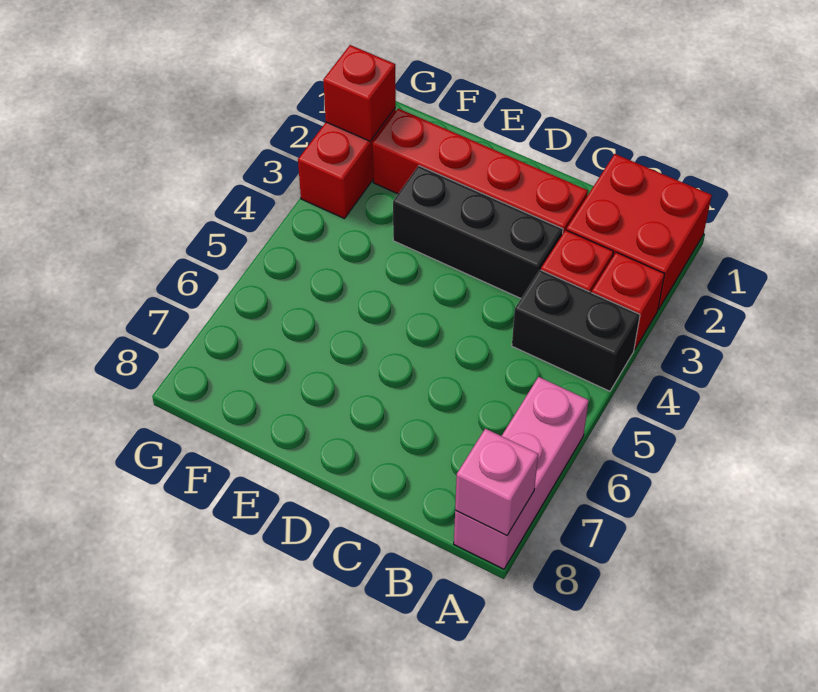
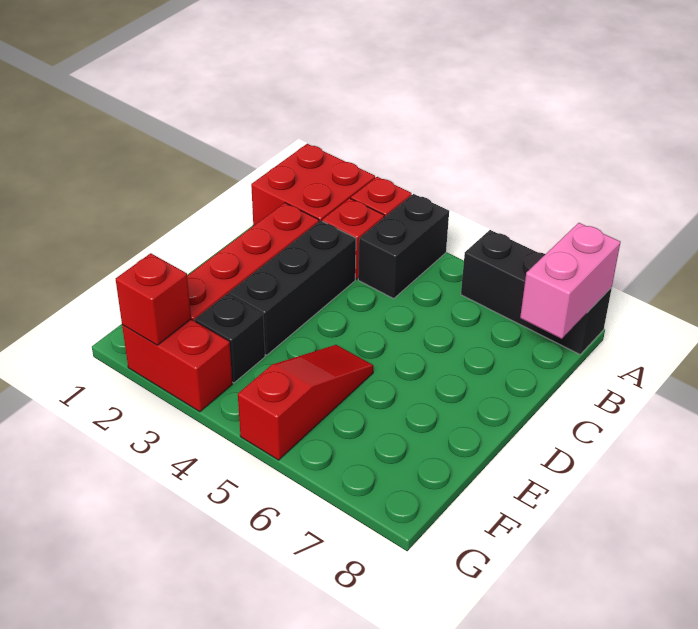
pink 1x3 brick [454,377,589,569] -> black 1x3 brick [461,230,612,354]
pink 1x1 brick [455,429,538,535] -> pink 1x2 brick [520,223,620,339]
none -> red 1x3 slope [238,345,373,460]
none -> black 1x1 brick [195,294,265,383]

